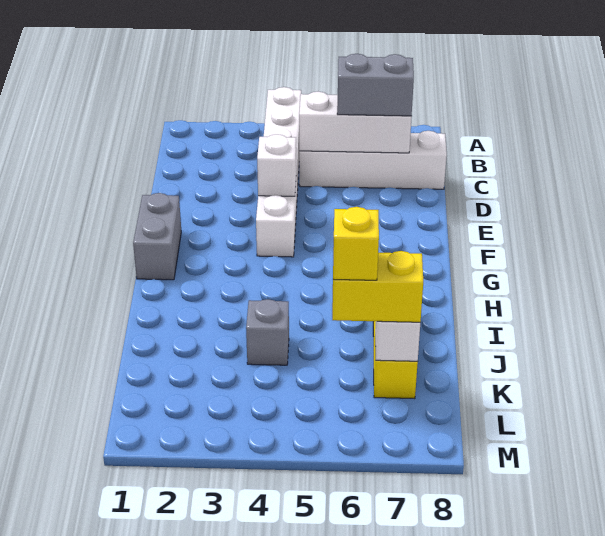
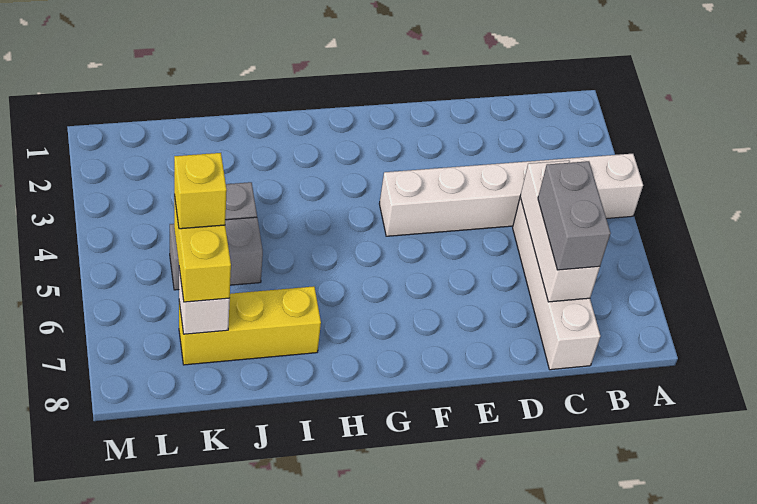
white 1x1 brick [257,134,296,196] -> none
grey 1x2 brick [133,193,181,280] -> grey 1x2 brick moved to [170,217,263,290]

